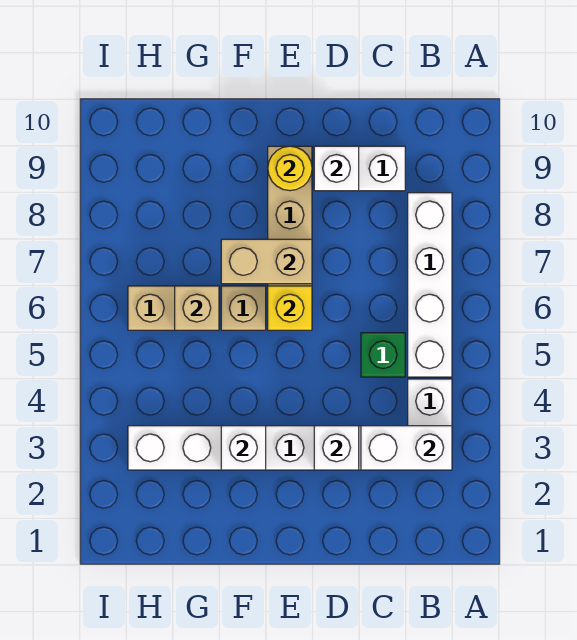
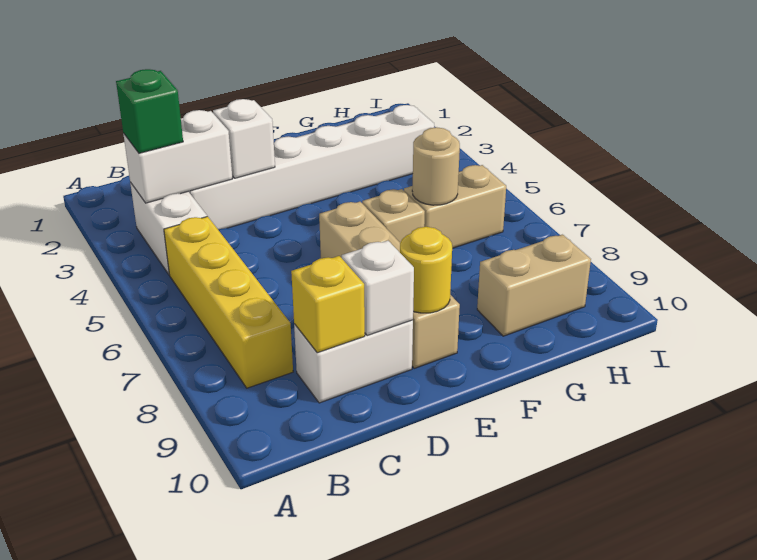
white 1x4 brick [408,193,452,377] -> yellow 1x4 brick [164,216,293,388]
green 1x1 brick [361,333,405,377] -> green 1x1 brick moved to [116,69,183,153]
yellow 1x1 brick [268,286,312,330] -> yellow 1x1 brick moved to [291,256,365,353]
tan 1x2 brick [221,239,312,284] -> tan 1x2 brick moved to [477,235,591,336]
white 1x1 brick [221,426,266,470] -> none
tan 1x1 brick [175,286,219,330] -> tan 1x1 round brick [412,127,460,205]

